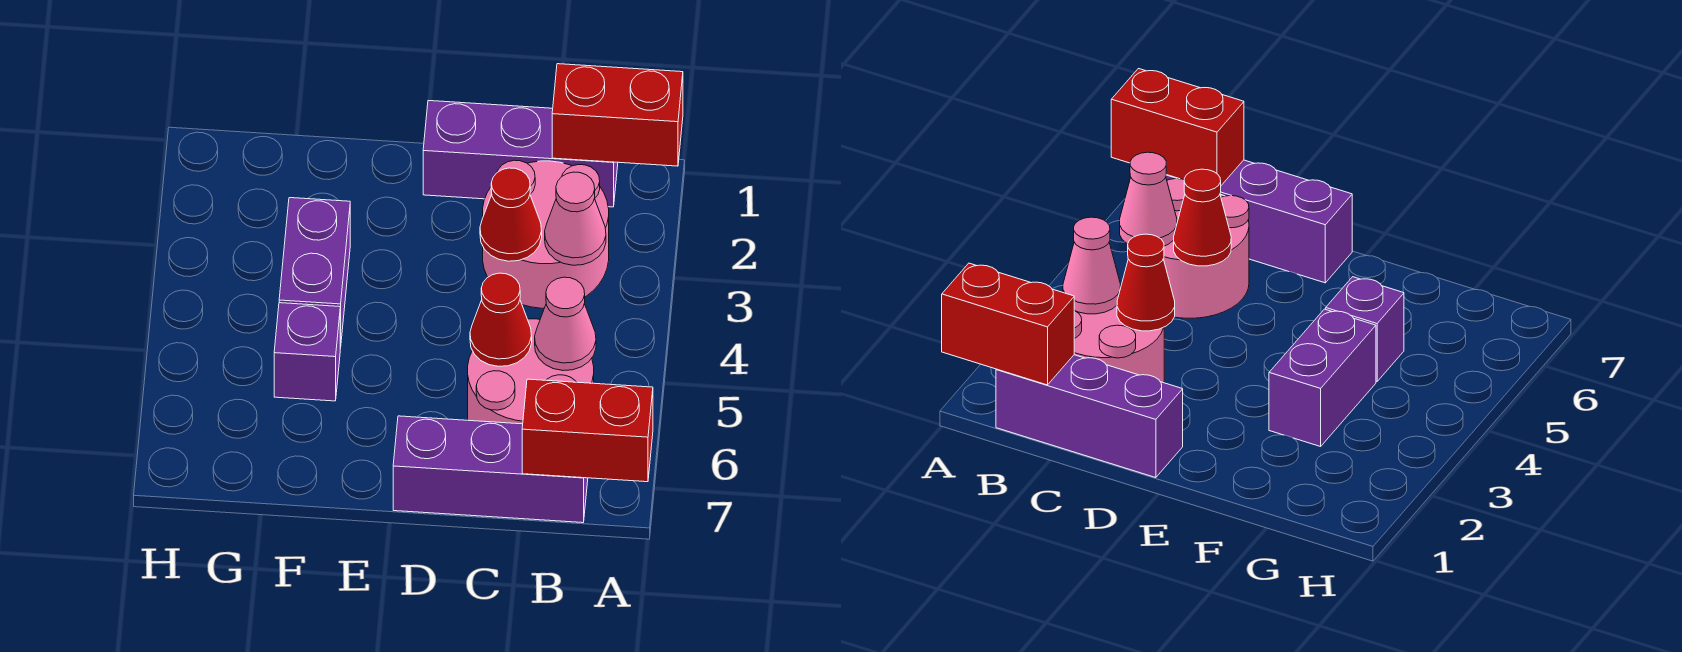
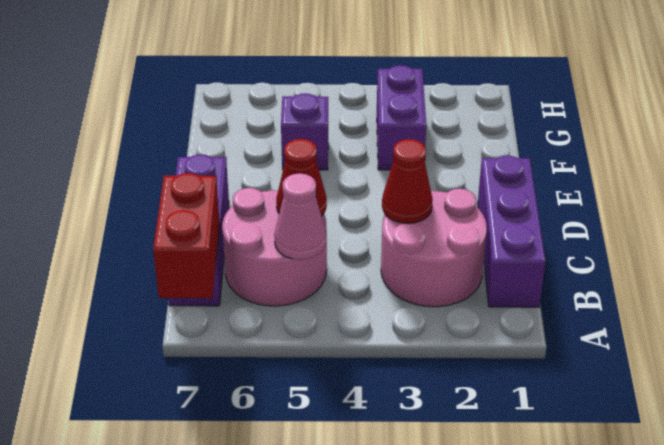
red 1x2 brick [552,64,683,166] -> none
pink 1x1 cone [545,172,606,265] -> none
purple 1x2 brick [279,198,350,348] -> purple 1x2 brick turned to [377,65,426,170]

